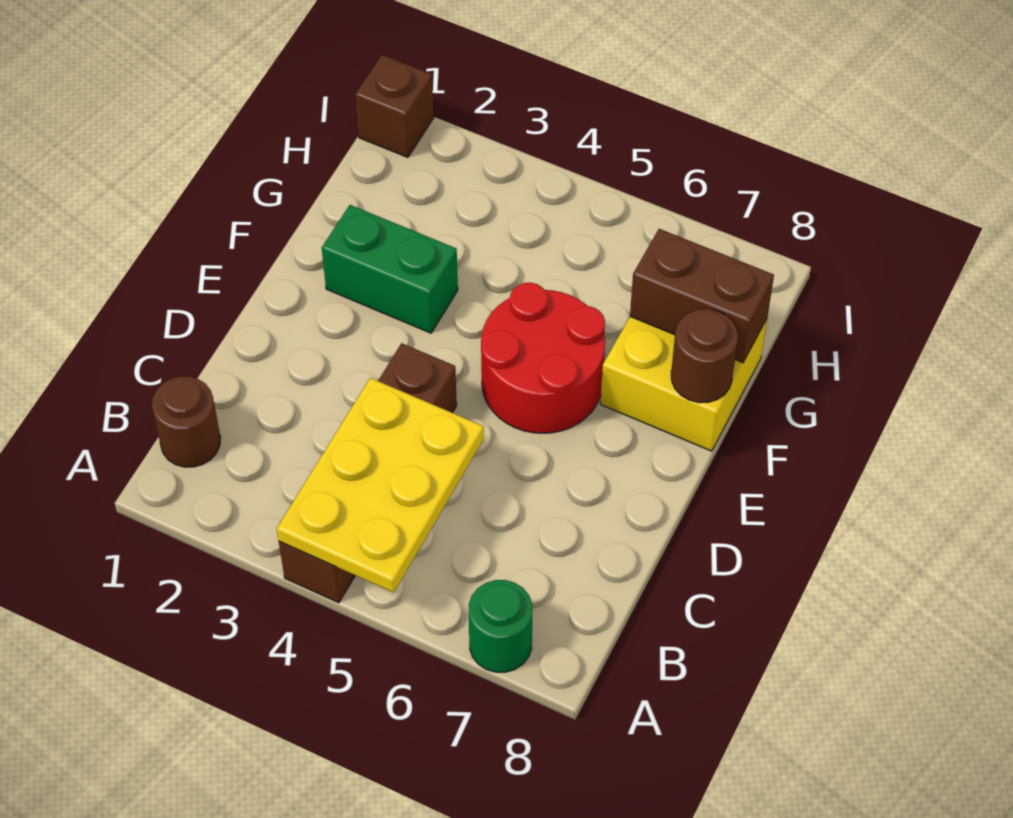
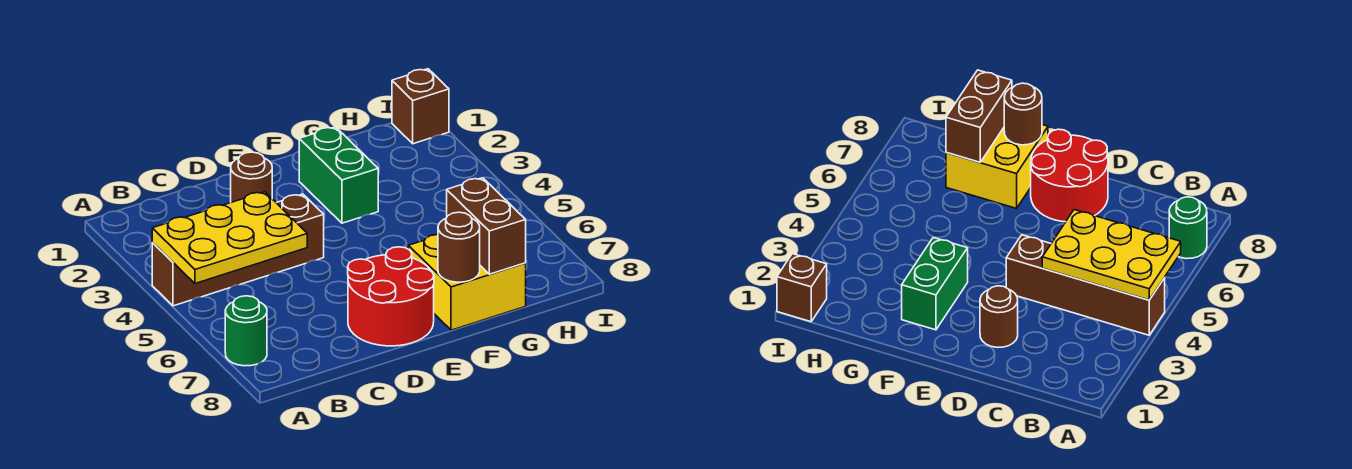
brown 1x1 round brick [152,377,221,467] -> brown 1x1 round brick moved to [231,152,272,202]
red 2x2 round brick [481,283,605,433] -> red 2x2 round brick moved to [348,247,434,346]

